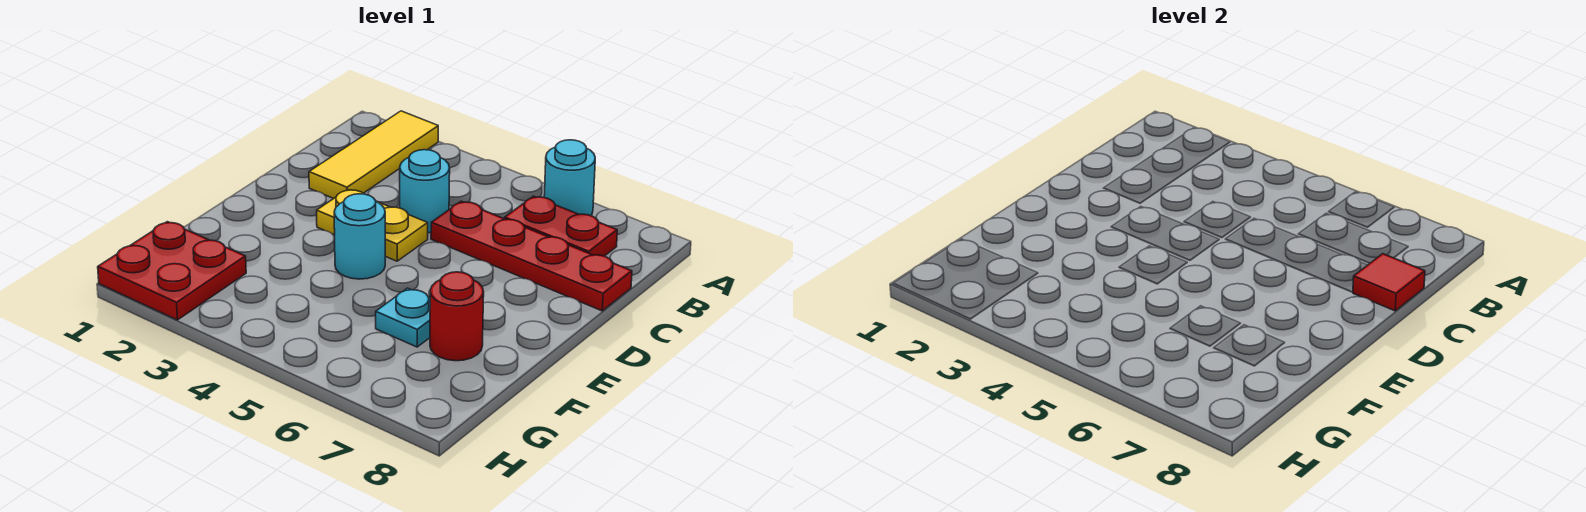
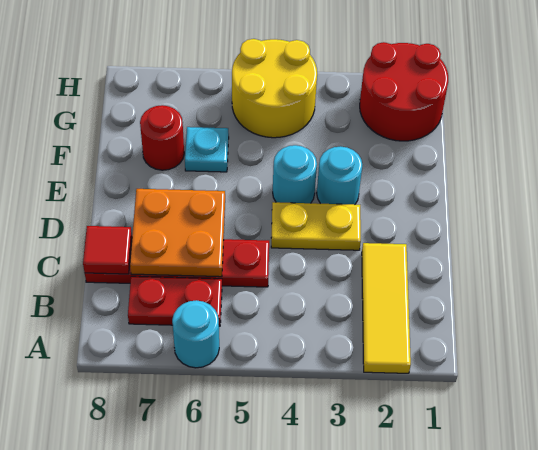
cyan 1x1 round brick [400,150,450,233] -> cyan 1x1 round brick moved to [317,146,362,205]
none -> orange 2x2 plate [130,189,225,277]
red 2x2 plate [98,222,246,320] -> red 2x2 round brick [360,42,448,141]
none -> yellow 2x2 round brick [232,39,317,138]

